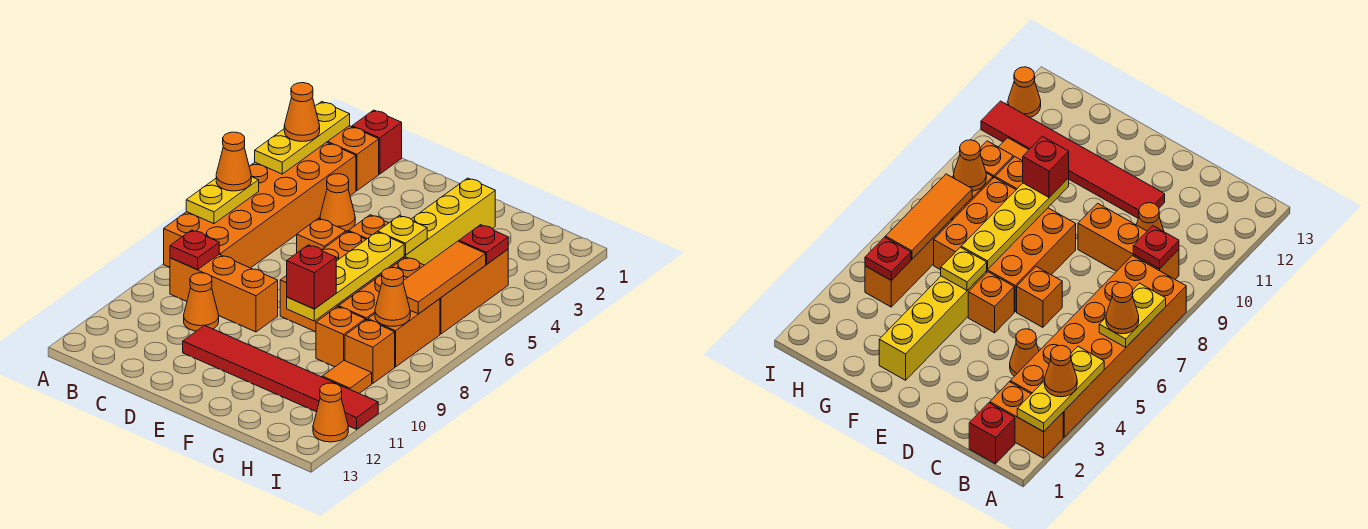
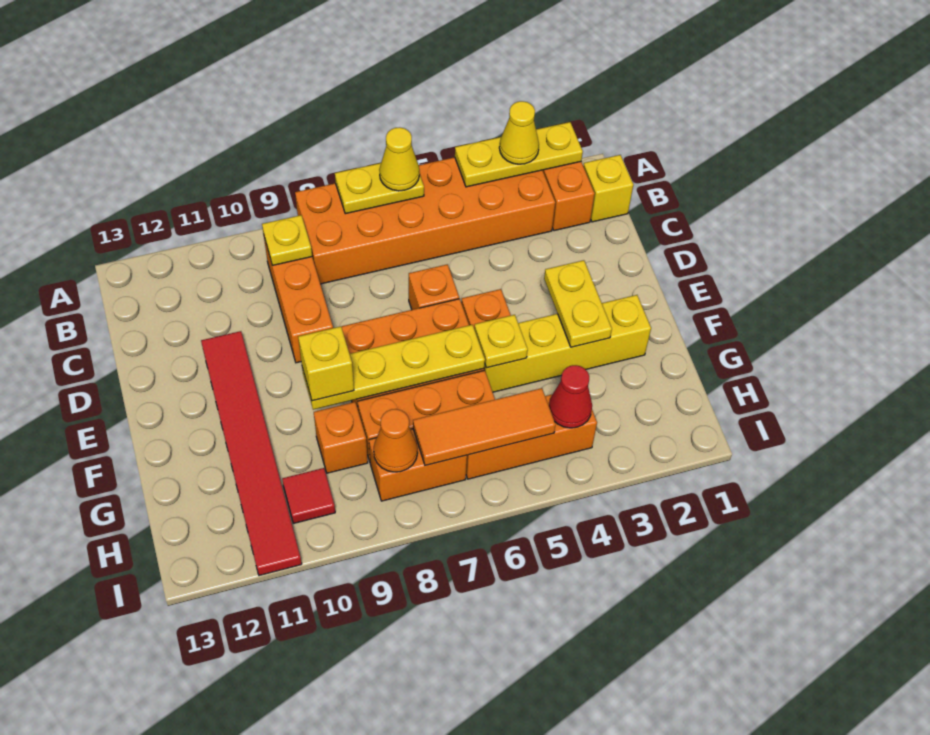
orange 1x1 cone [284,83,320,142] -> yellow 1x1 cone [499,101,539,164]
orange 1x1 cone [216,132,251,191] -> yellow 1x1 cone [379,127,419,191]
red 1x1 brick [352,110,402,174] -> yellow 1x1 brick [583,155,633,222]
red 1x1 plate [170,230,219,269] -> yellow 1x1 plate [262,215,312,266]
orange 1x1 cone [320,174,355,231] -> none
orange 1x1 cone [184,273,219,331] -> none
none -> yellow 1x2 plate [544,260,612,347]
red 1x1 brick [287,245,336,309] -> yellow 1x1 brick [298,326,354,401]
red 1x1 plate [459,225,508,264] -> red 1x1 cone [549,365,592,428]
orange 1x1 brick [345,320,395,383] -> none
orange 1x1 tile [322,361,372,393] -> red 1x1 tile [282,468,335,523]
orange 1x1 cone [313,383,348,442] -> none

